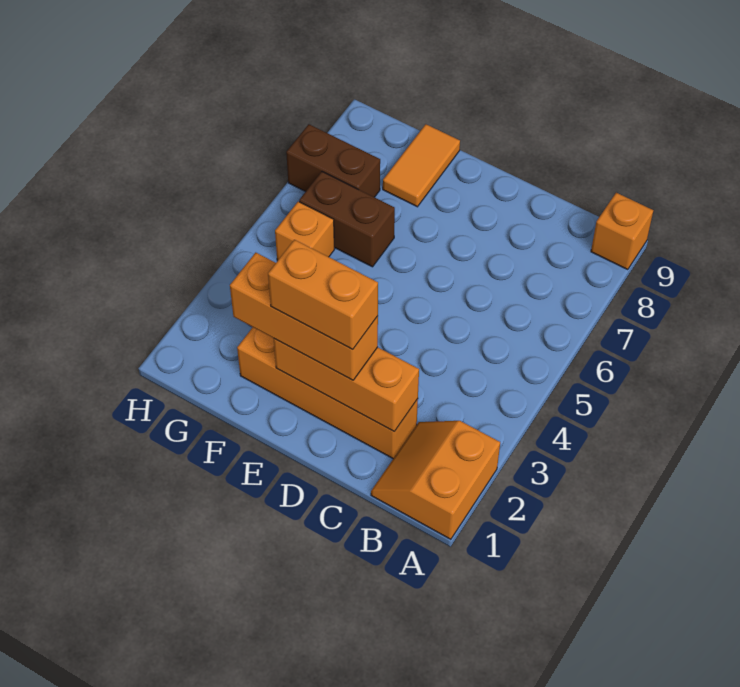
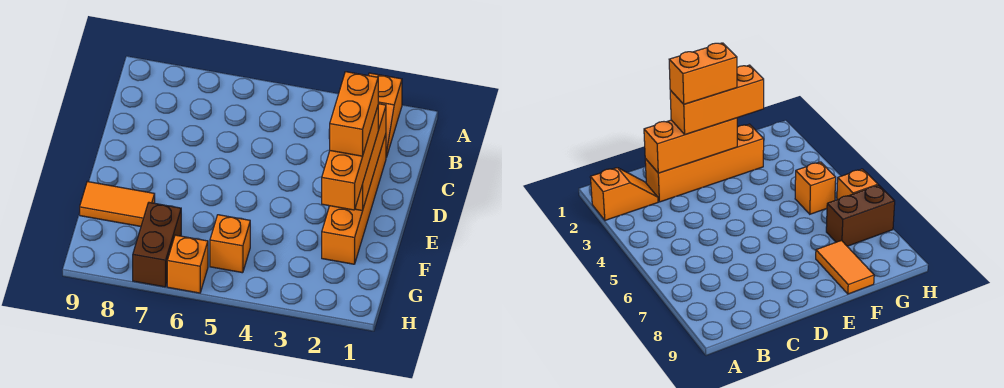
orange 2x2 slope [371,421,500,539] -> orange 1x2 slope [368,73,402,157]
orange 1x1 brick [591,193,653,270] -> orange 1x1 brick moved to [167,235,208,293]
brown 1x2 brick [299,172,395,267] -> none

